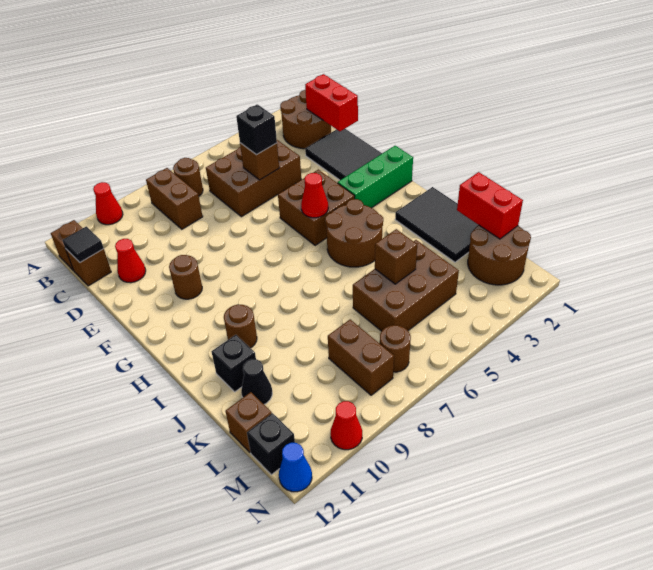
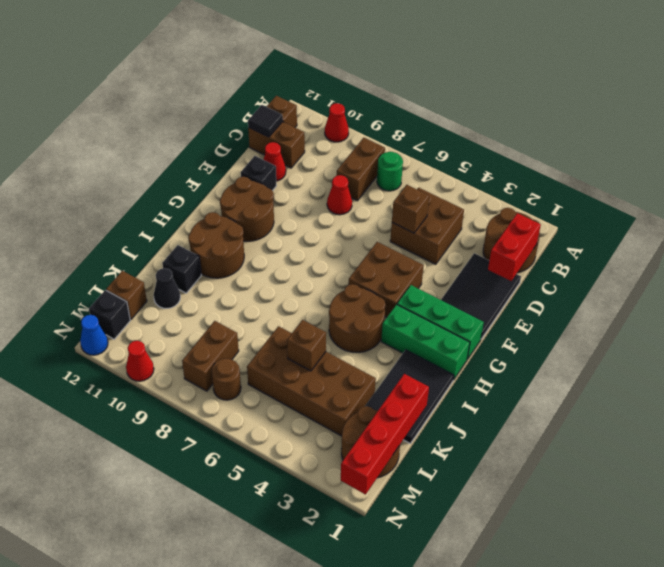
brown 1x1 round brick [173,158,203,196] -> green 1x1 round brick [377,152,403,191]
brown 2x3 brick [206,140,301,217] -> brown 2x2 brick [390,188,464,264]
brown 1x1 brick [65,248,111,286] -> brown 1x2 brick [248,122,305,168]
black 1x1 brick [236,104,277,155] -> black 1x1 brick moved to [241,156,276,191]
brown 1x1 round brick [169,255,202,299] -> brown 2x2 round brick [220,177,274,241]
red 1x1 cone [301,173,328,218] -> red 1x1 cone moved to [327,175,352,215]
none -> green 1x3 brick [381,305,470,380]
brown 1x1 round brick [224,305,257,348] -> brown 2x2 round brick [188,212,244,278]
red 1x2 brick [457,172,523,239] -> red 1x4 brick [341,374,429,494]
brown 2x3 brick [353,240,459,331] -> brown 2x4 brick [247,326,376,436]

